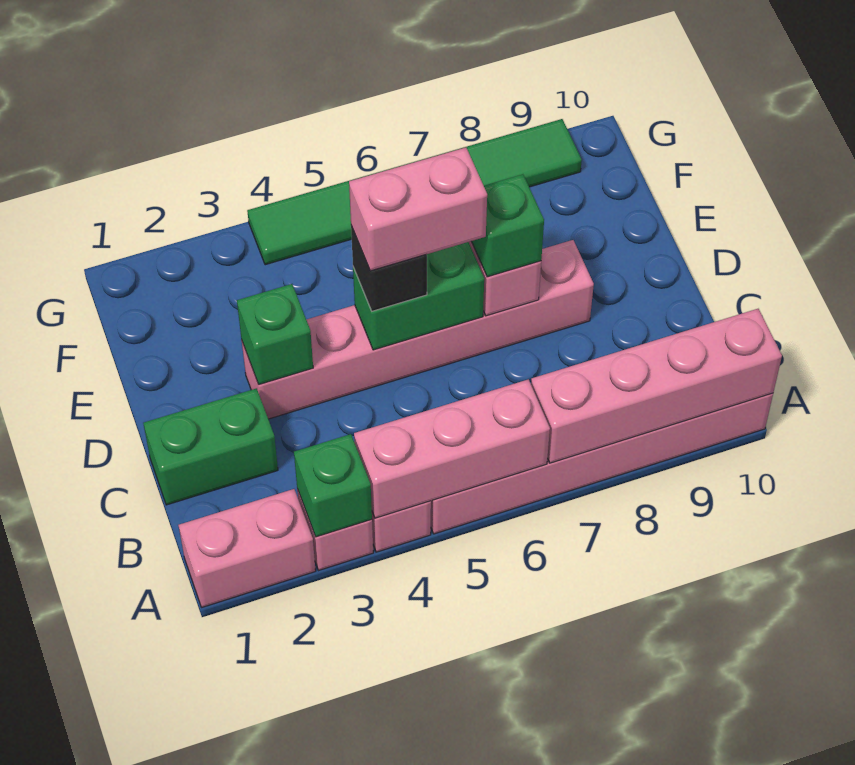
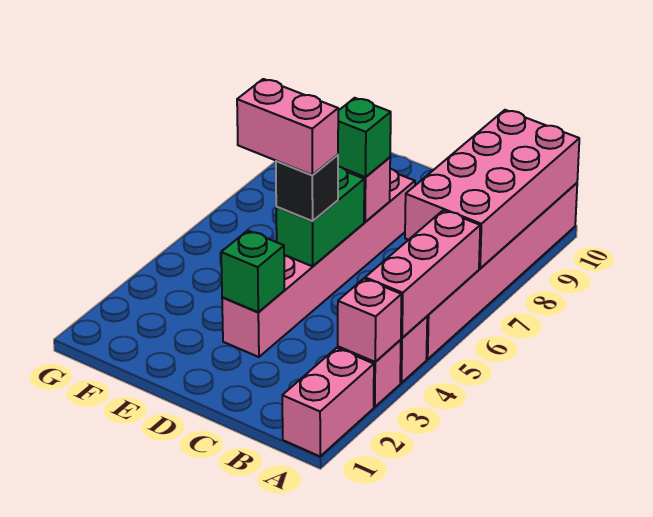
green 1x1 brick [294,434,372,537] -> pink 1x1 brick [338,279,402,362]
pink 1x4 brick [531,309,782,463] -> pink 2x4 brick [405,110,579,268]
green 1x2 brick [143,388,278,505] -> none
pink 1x2 brick [349,147,487,271] -> pink 1x2 brick turned to [237,79,338,175]
green 1x6 tile [247,119,582,265] -> none

